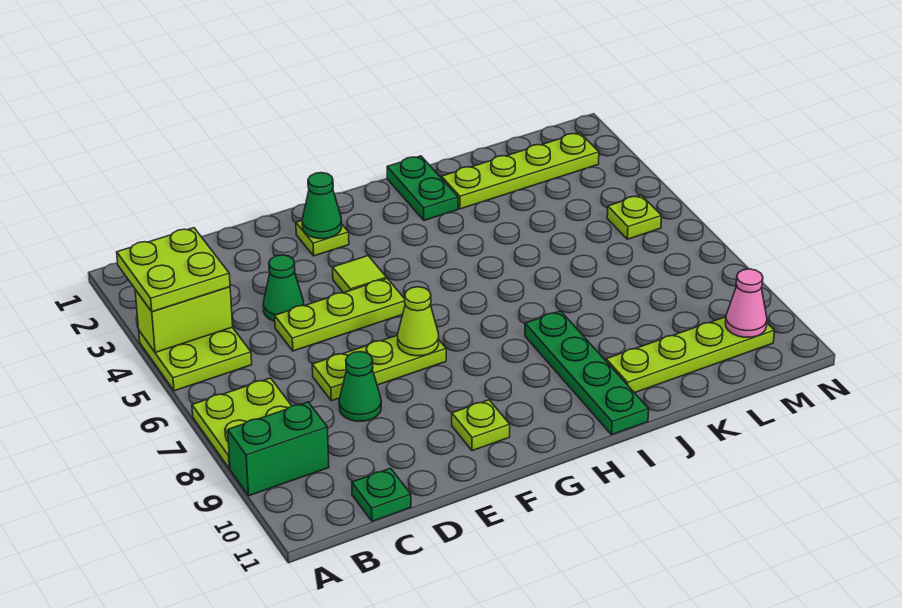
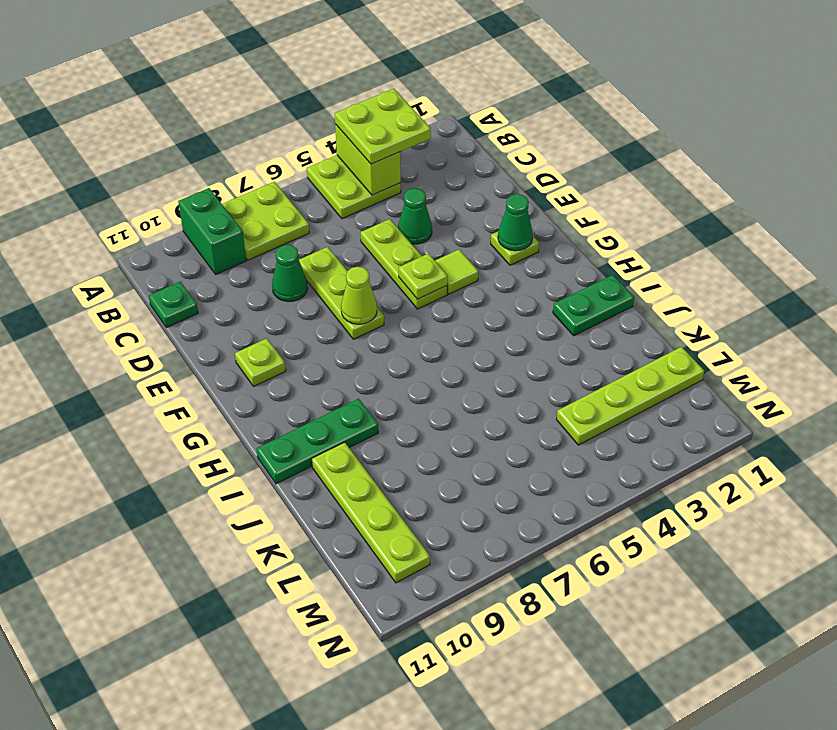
green 1x4 plate [525,311,649,435] -> green 1x3 plate [257,399,378,484]
lime 1x4 plate [442,133,599,209] -> lime 1x4 plate turned to [556,347,704,445]
lime 1x1 plate [607,195,662,239] -> lime 1x1 plate moved to [399,254,448,299]
pink 1x1 cone [725,269,767,337] -> none

